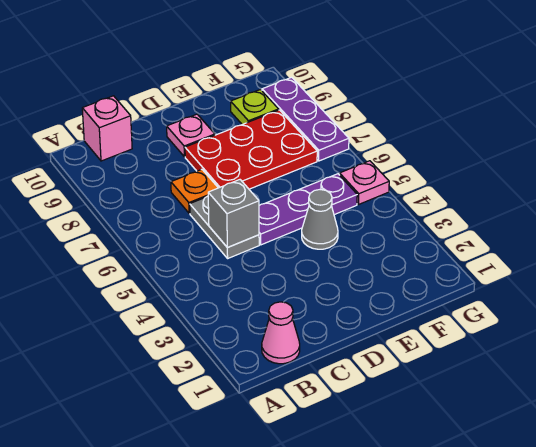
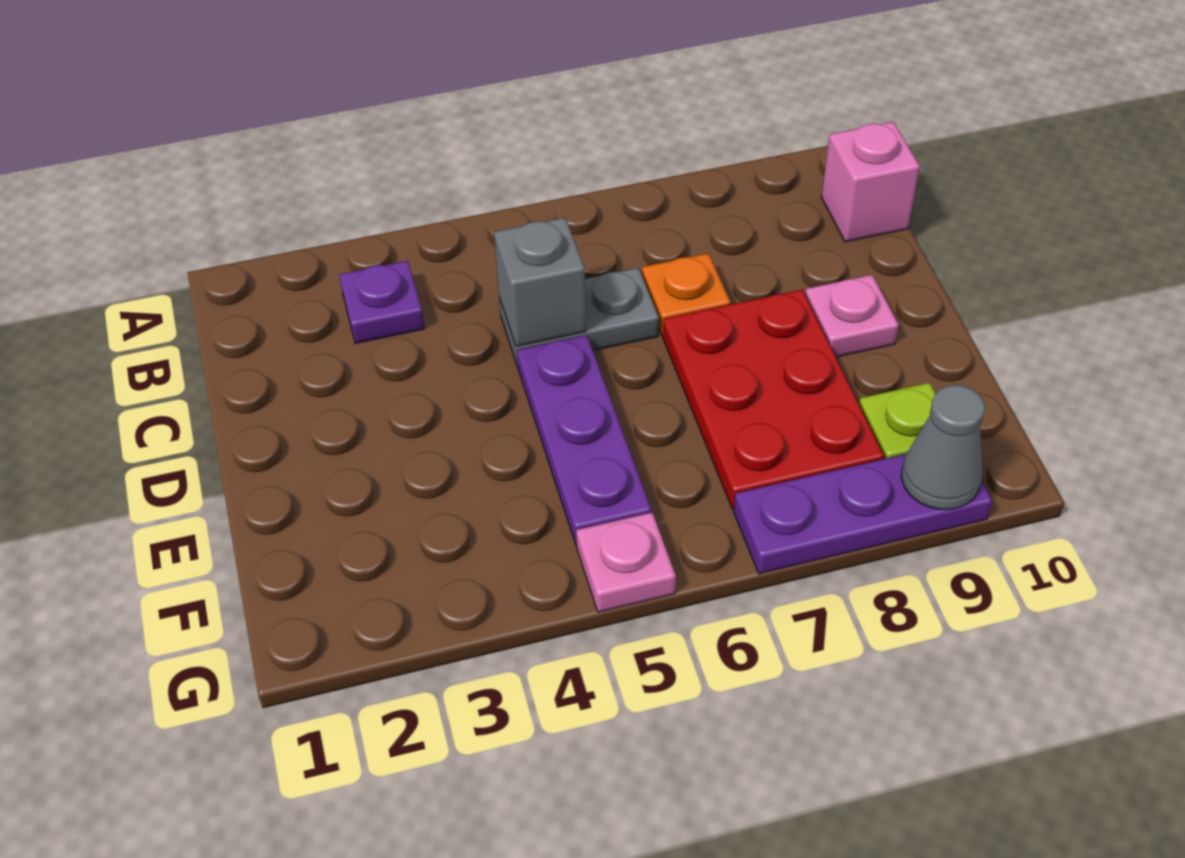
pink 1x1 cone [262,302,300,364] -> none
none -> purple 1x1 plate [339,261,424,344]
grey 1x1 cone [302,190,338,249] -> grey 1x1 cone moved to [901,385,985,510]

